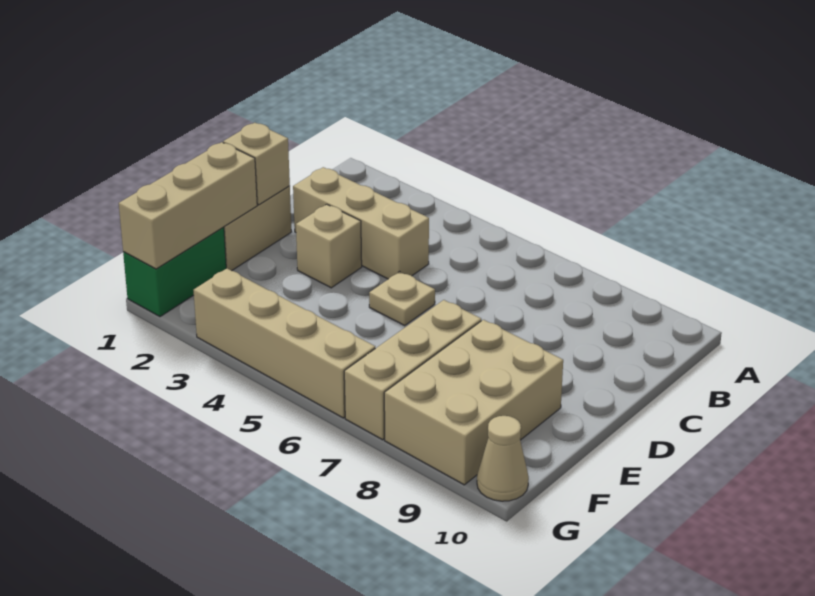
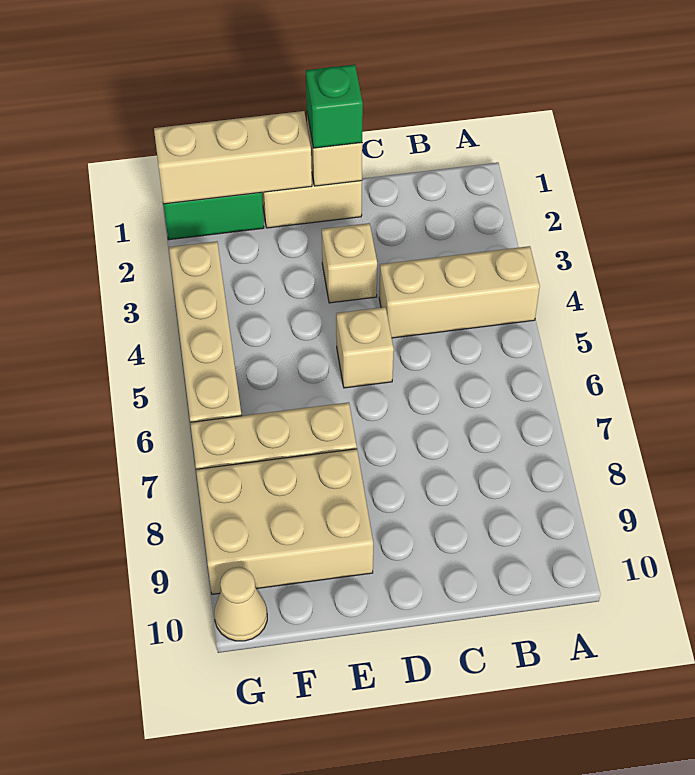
tan 1x3 brick [293,167,429,279] -> tan 1x3 brick turned to [379,246,540,338]
none -> green 1x1 brick [306,65,363,148]
tan 1x1 plate [369,271,435,325] -> tan 1x1 brick [336,307,394,388]

